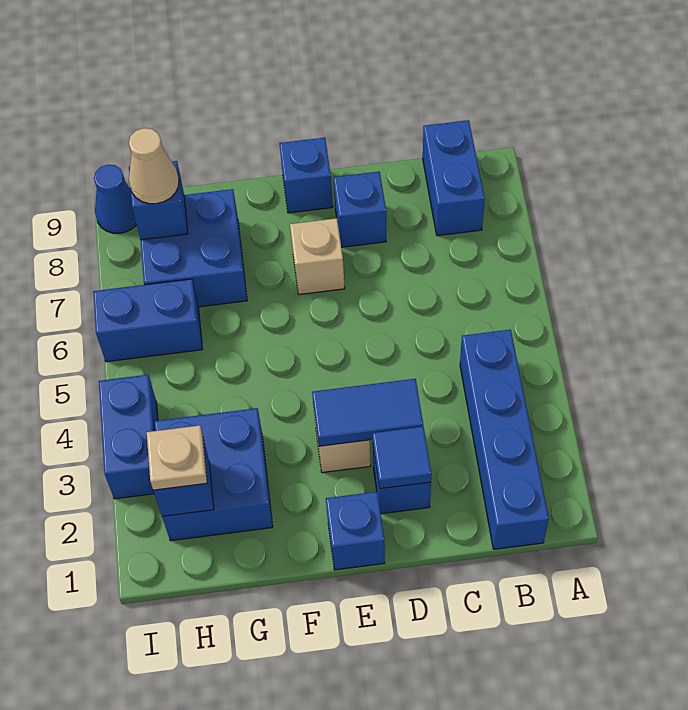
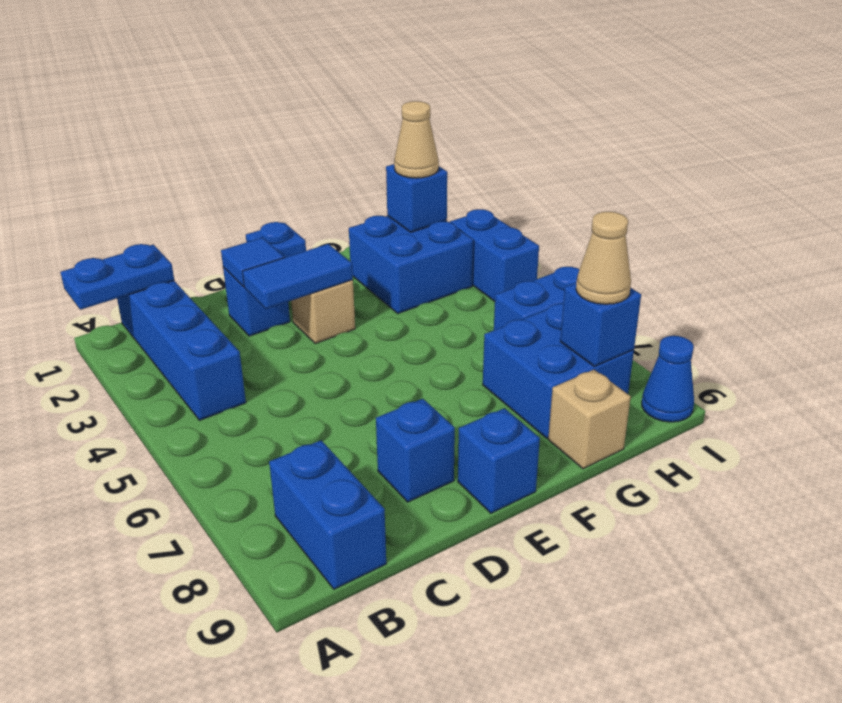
none -> blue 1x2 plate [60,244,174,310]
tan 1x1 brick [290,218,345,295] -> tan 1x1 brick moved to [548,370,631,469]
tan 1x1 plate [147,425,207,490] -> tan 1x1 cone [394,101,439,178]

